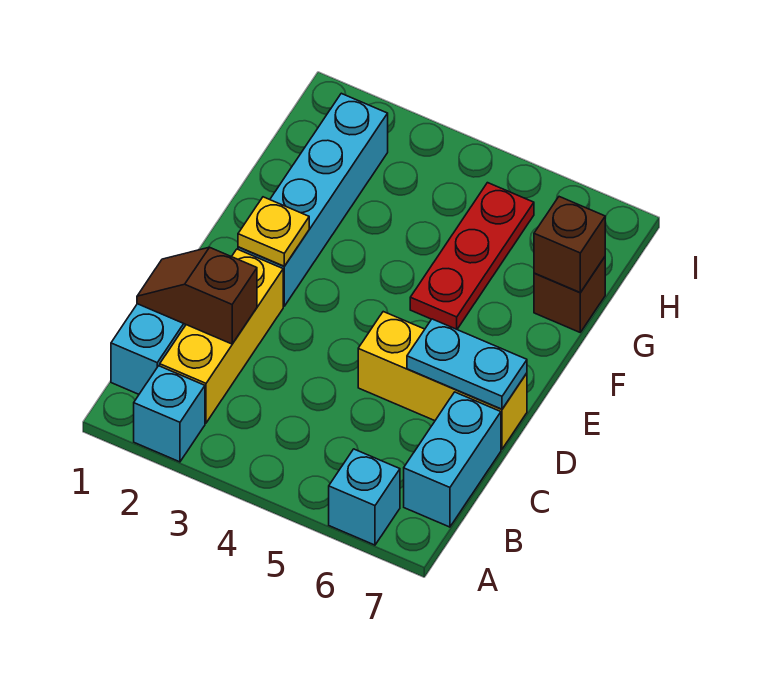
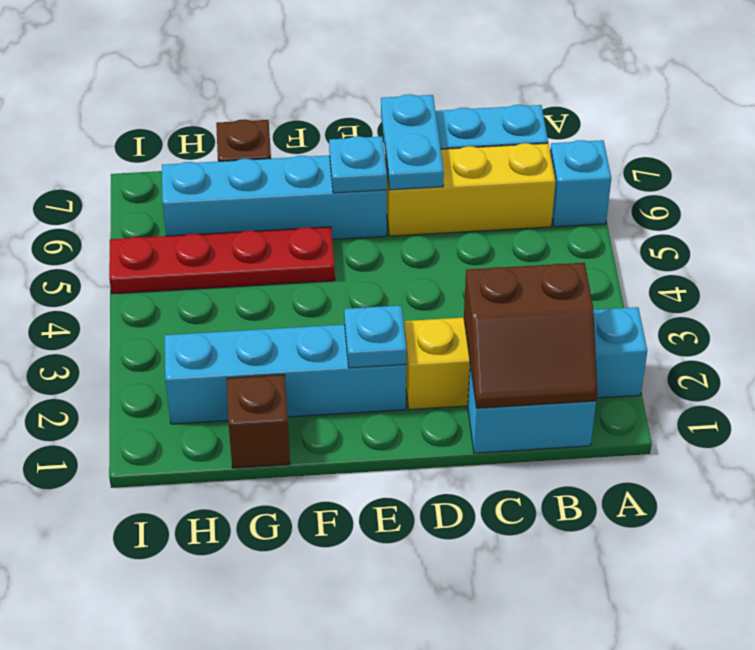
brown 1x2 slope [137,247,257,344] -> brown 2x2 slope [464,263,597,408]
yellow 1x3 brick [358,312,527,449] -> yellow 1x3 brick turned to [385,143,556,236]
yellow 1x1 plate [238,197,309,266] -> cyan 1x1 plate [344,306,407,368]
none -> cyan 1x4 brick [162,155,387,239]
none -> cyan 1x1 plate [329,136,387,193]
red 1x3 plate [410,183,534,329] -> red 1x4 plate [109,227,335,294]
brown 1x1 brick [534,197,605,292] -> brown 1x1 brick moved to [227,375,290,468]

